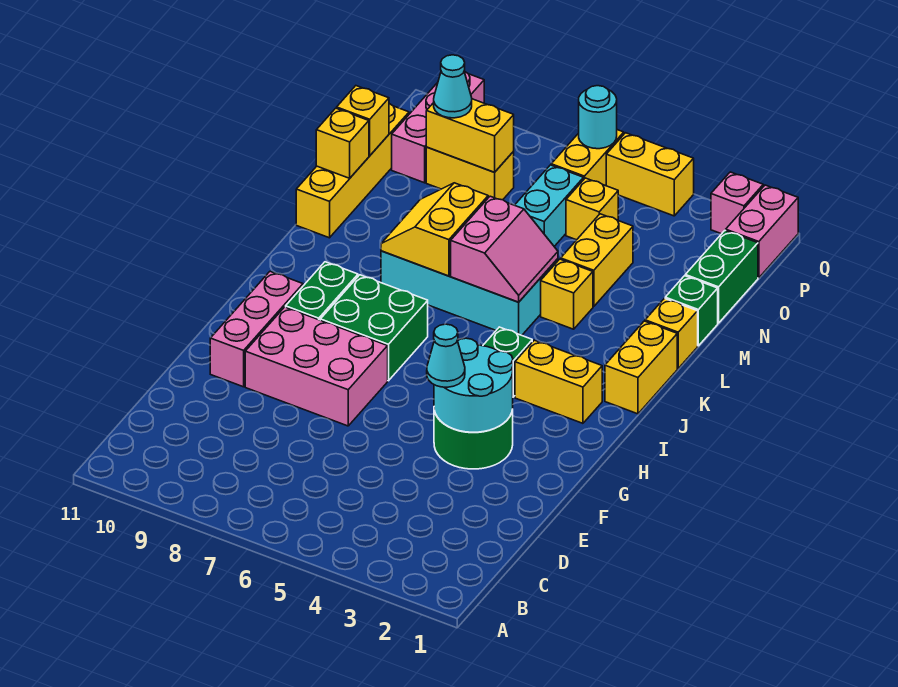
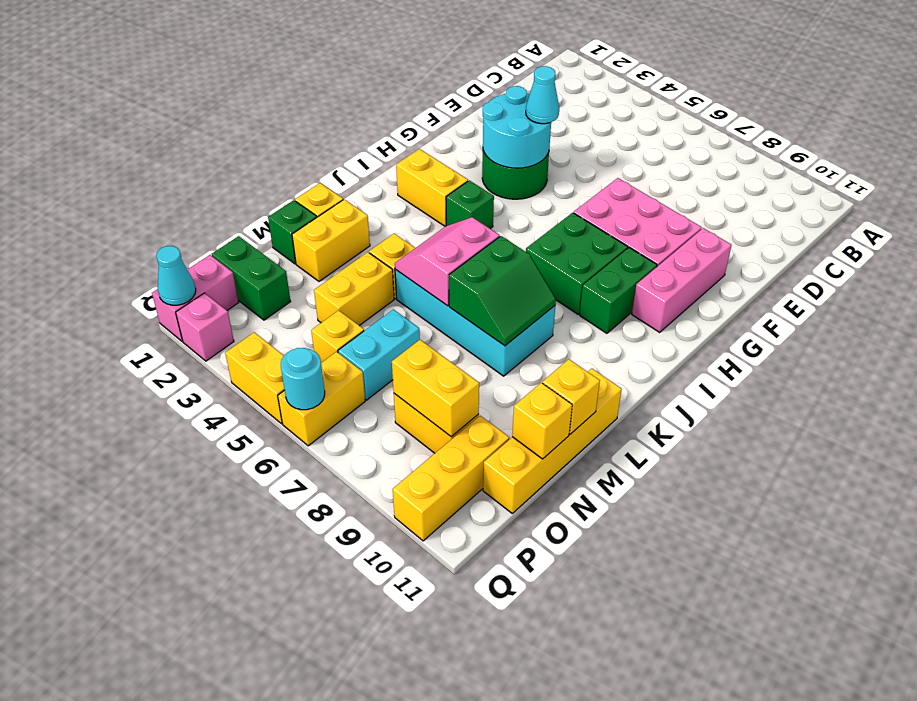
yellow 1x2 brick [605,321,677,414] -> yellow 1x2 brick moved to [292,199,370,281]
yellow 2x2 slope [381,183,488,276] -> green 2x2 slope [449,236,556,346]
green 1x2 brick [685,230,758,323] -> green 1x2 brick turned to [212,236,291,320]
cyan 1x1 cone [434,55,472,118] -> cyan 1x1 cone moved to [156,246,196,305]
pink 1x3 brick [392,71,484,183] -> yellow 1x3 brick [393,416,509,541]

